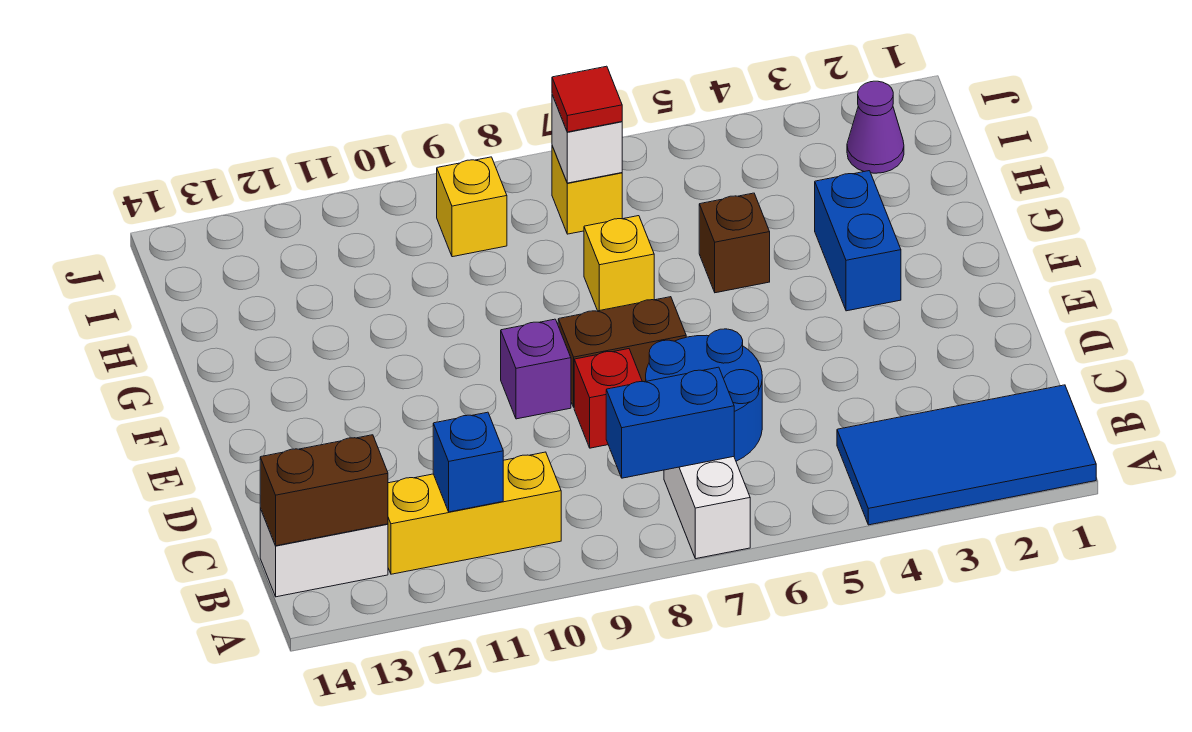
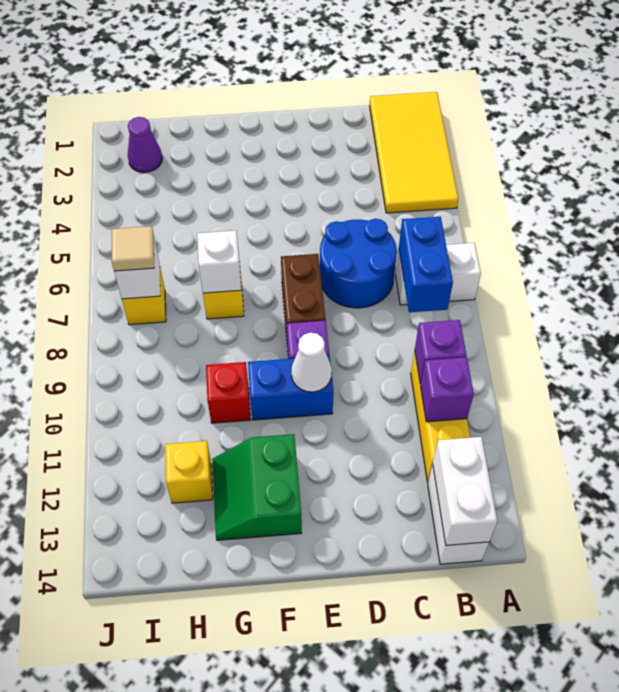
blue 2x4 tile [837,385,1096,525] -> yellow 2x4 tile [370,92,458,213]
none -> purple 1x1 brick [415,320,466,384]
blue 1x1 brick [433,412,503,512] -> purple 1x1 brick [421,357,474,422]
brown 1x2 brick [260,435,388,546] -> white 1x2 brick [433,437,497,545]
red 1x1 brick [574,349,642,448] -> red 1x1 brick moved to [206,362,251,423]
none -> white 1x1 cone [291,333,332,392]
blue 1x2 brick [815,171,901,311] -> blue 1x2 brick moved to [248,356,333,420]
none -> green 2x2 slope [212,434,302,540]
brown 1x1 brick [699,193,770,293] -> none
none -> white 1x1 brick [197,231,241,293]
red 1x1 tile [552,66,622,132] -> tan 1x1 tile [112,226,154,271]
yellow 1x1 brick [437,157,507,257] -> yellow 1x1 brick moved to [165,441,213,503]

